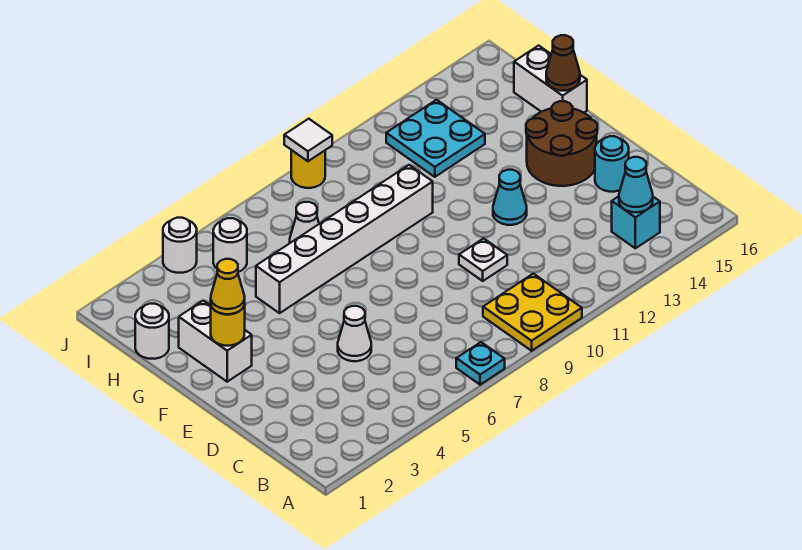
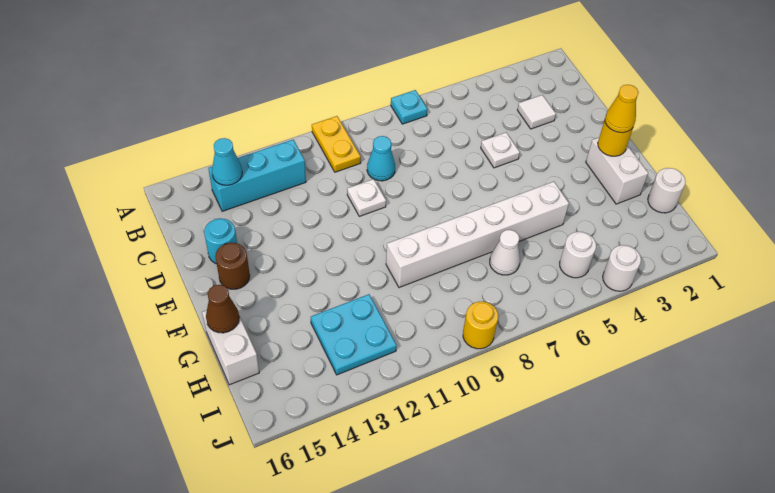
yellow 2x2 plate [483,274,582,351] -> yellow 1x2 plate [312,116,361,172]
cyan 1x1 brick [612,196,660,248] -> cyan 1x3 brick [208,140,306,211]
white 1x1 cone [338,306,371,361] -> white 1x1 plate [481,133,520,168]
cyan 1x1 cone [493,170,527,225] -> cyan 1x1 cone moved to [367,136,395,181]
brown 2x2 round brick [526,101,597,186] -> brown 1x1 round brick [215,243,250,289]
white 1x1 tile [284,119,332,161] -> white 1x1 tile moved to [518,95,556,129]

